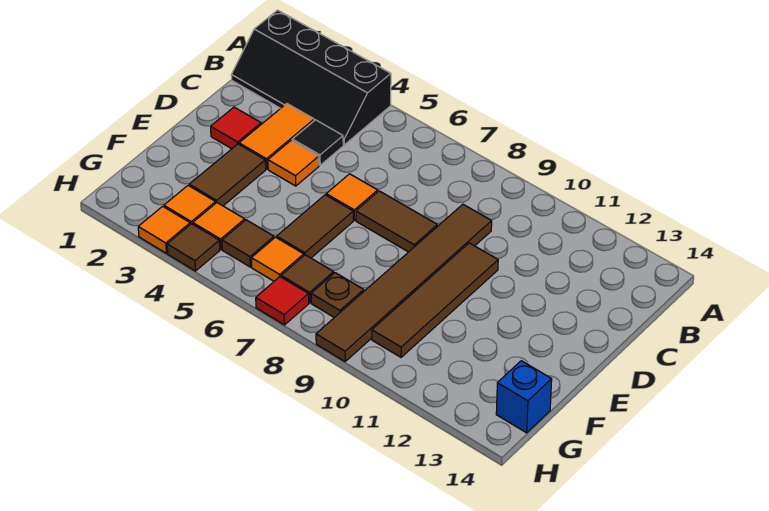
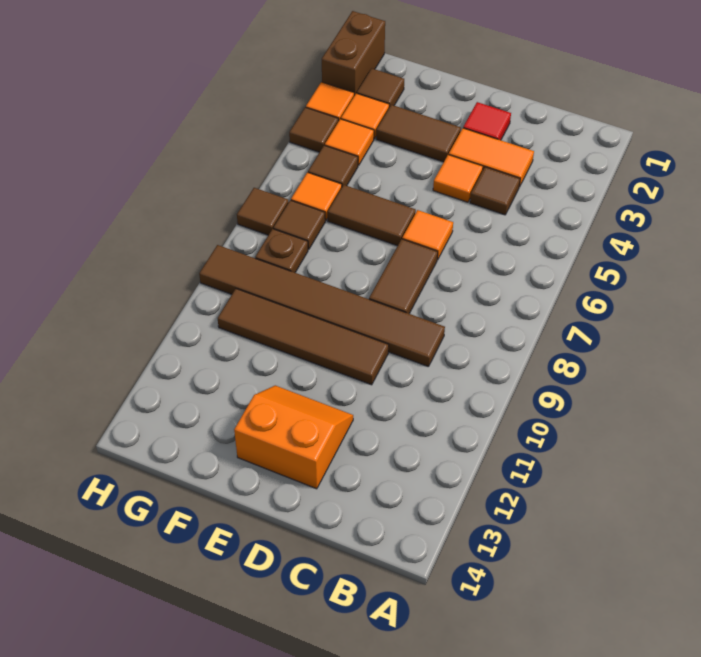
black 2x4 slope [231,10,391,145] -> none
black 1x1 tile [292,120,343,165] -> brown 1x1 tile [470,167,520,215]
none -> orange 2x2 slope [234,385,353,489]
none -> brown 1x1 tile [357,68,404,107]
blue 1x1 brick [496,361,552,433] -> none
none -> brown 1x2 brick [322,11,385,95]
red 1x1 tile [256,277,309,325] -> brown 1x1 tile [237,188,289,235]

